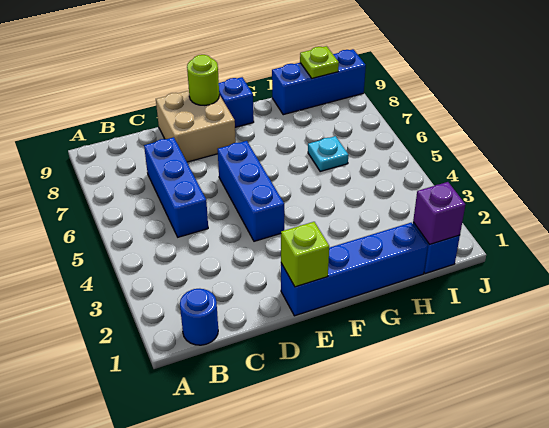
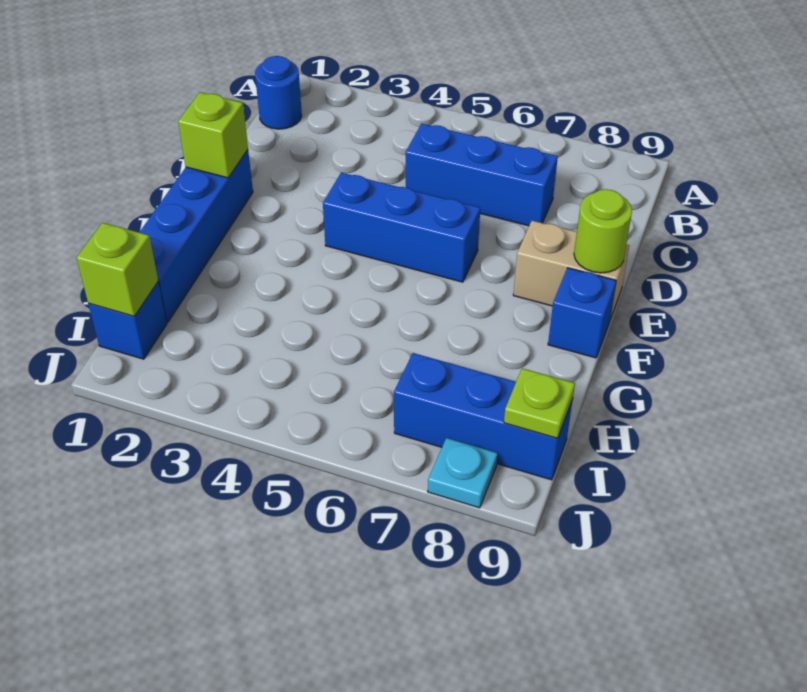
tan 2x2 brick [156,91,236,162] -> tan 1x2 brick [513,221,629,319]
cyan 1x1 plate [308,136,348,171] -> cyan 1x1 plate moved to [428,438,498,508]
blue 1x3 brick [272,49,366,115] -> blue 1x3 brick turned to [394,353,573,480]
purple 1x1 brick [413,182,465,244] -> lime 1x1 brick [77,223,158,316]

